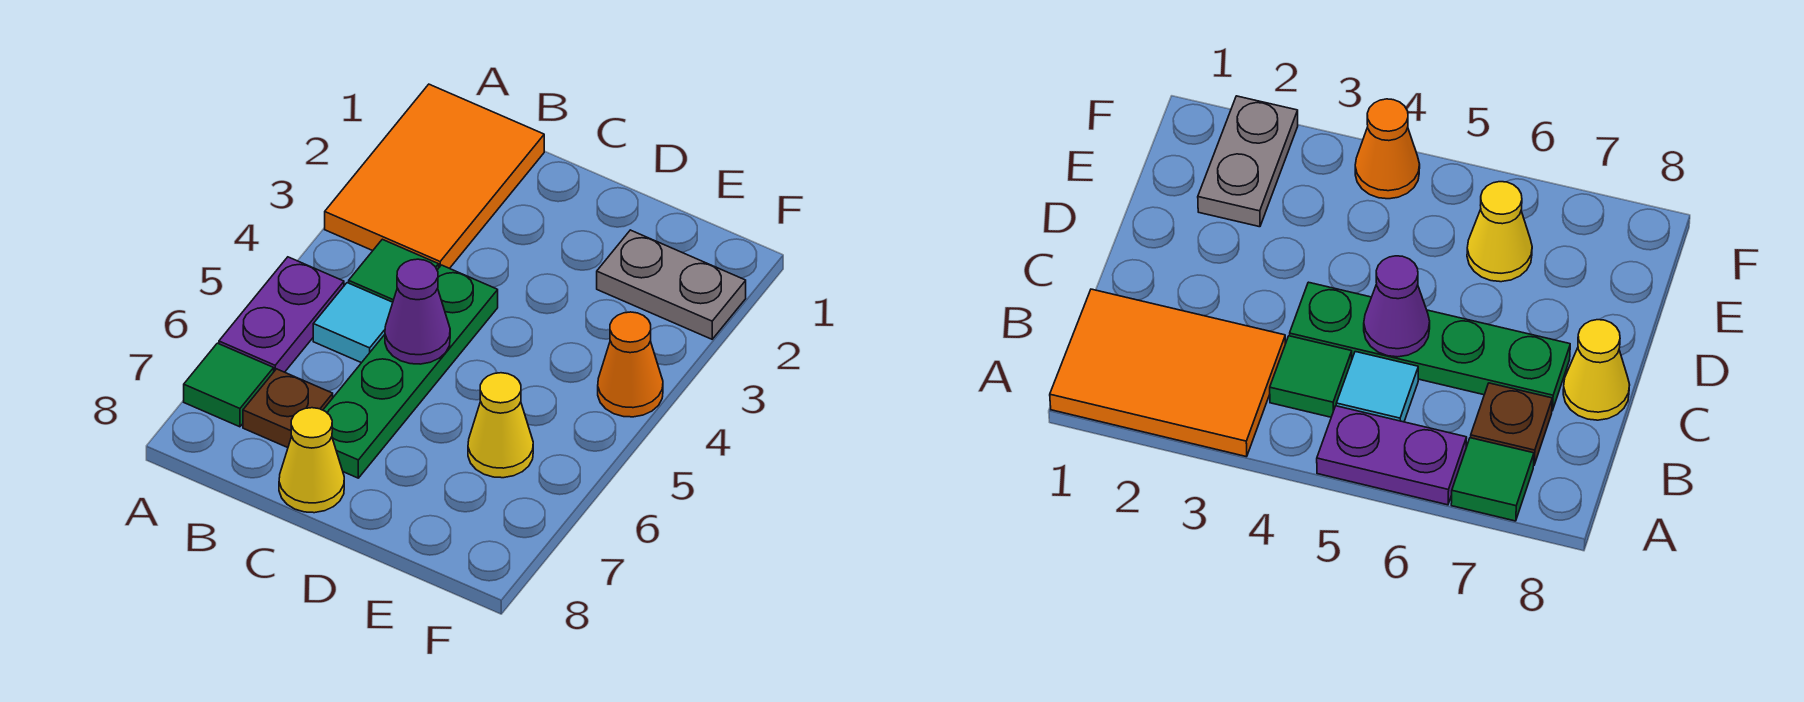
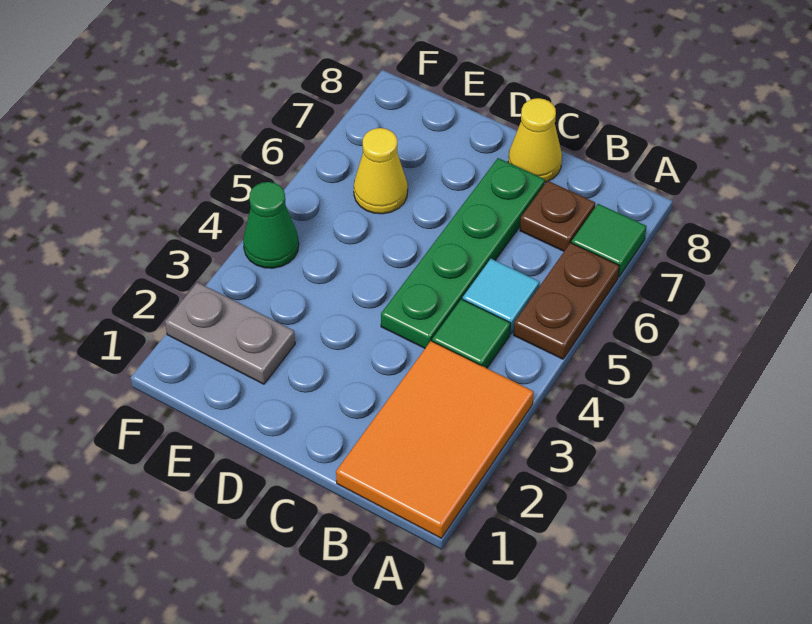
purple 1x2 plate [219,257,344,372] -> brown 1x2 plate [514,243,620,359]
purple 1x1 cone [385,259,450,364] -> none
orange 1x1 cone [598,312,663,417] -> green 1x1 cone [243,182,299,268]

